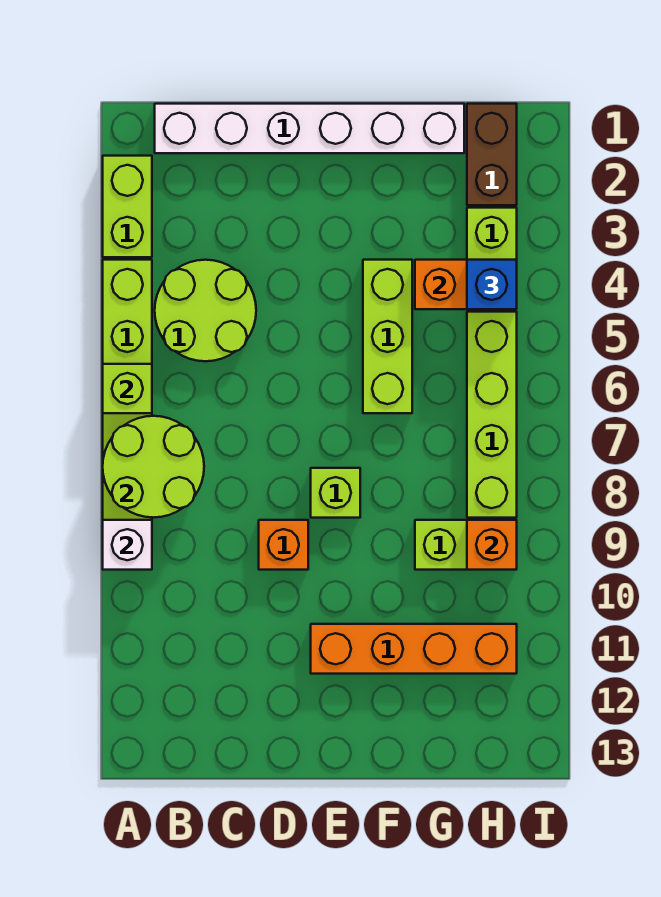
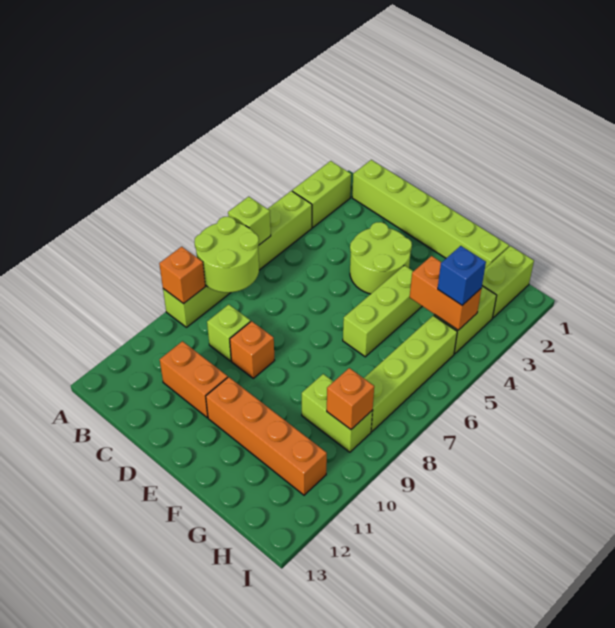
white 1x1 brick [103,520,152,570] -> orange 1x1 brick [159,247,205,304]
white 1x6 brick [155,104,464,153] -> lime 1x6 brick [352,160,509,268]
lime 2x2 round brick [155,260,256,361] -> lime 2x2 round brick moved to [350,222,412,294]
none -> orange 1x2 brick [160,341,228,418]
lime 1x1 brick [311,468,360,518] -> lime 1x1 brick moved to [207,304,250,361]
brown 1x2 brick [467,104,517,205] -> lime 1x2 brick [482,246,534,318]

